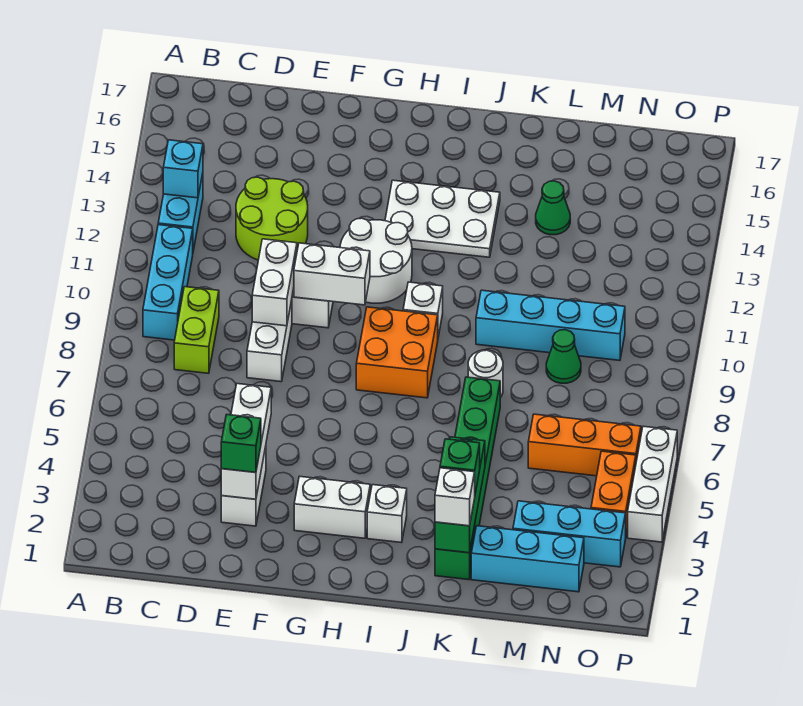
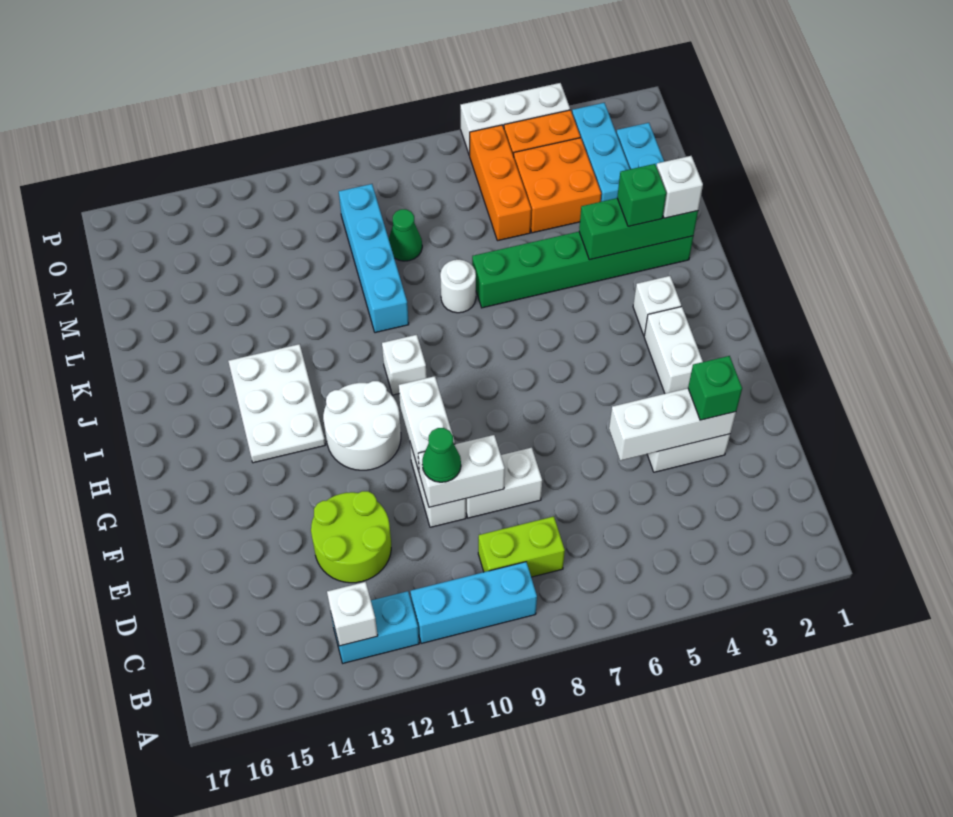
cyan 1x1 brick [163,140,203,198] -> white 1x1 brick [327,582,378,646]
orange 2x2 brick [356,307,438,398] -> orange 2x2 brick moved to [514,138,601,233]
green 1x1 cone [536,181,570,235] -> green 1x1 cone moved to [422,428,461,482]

